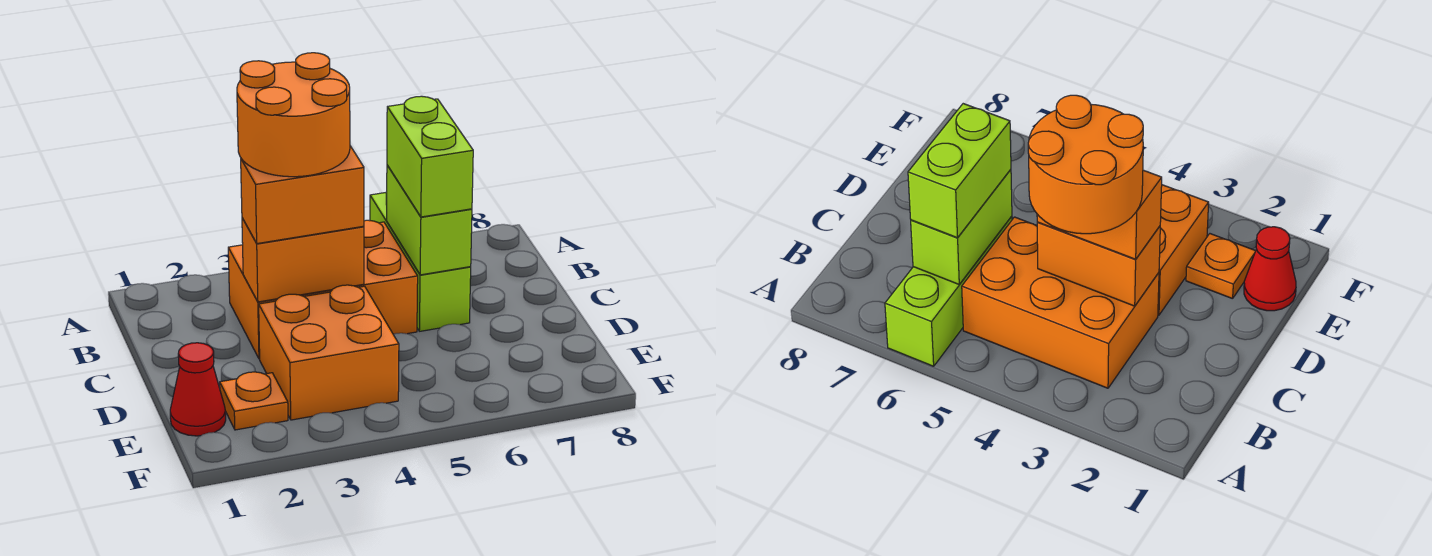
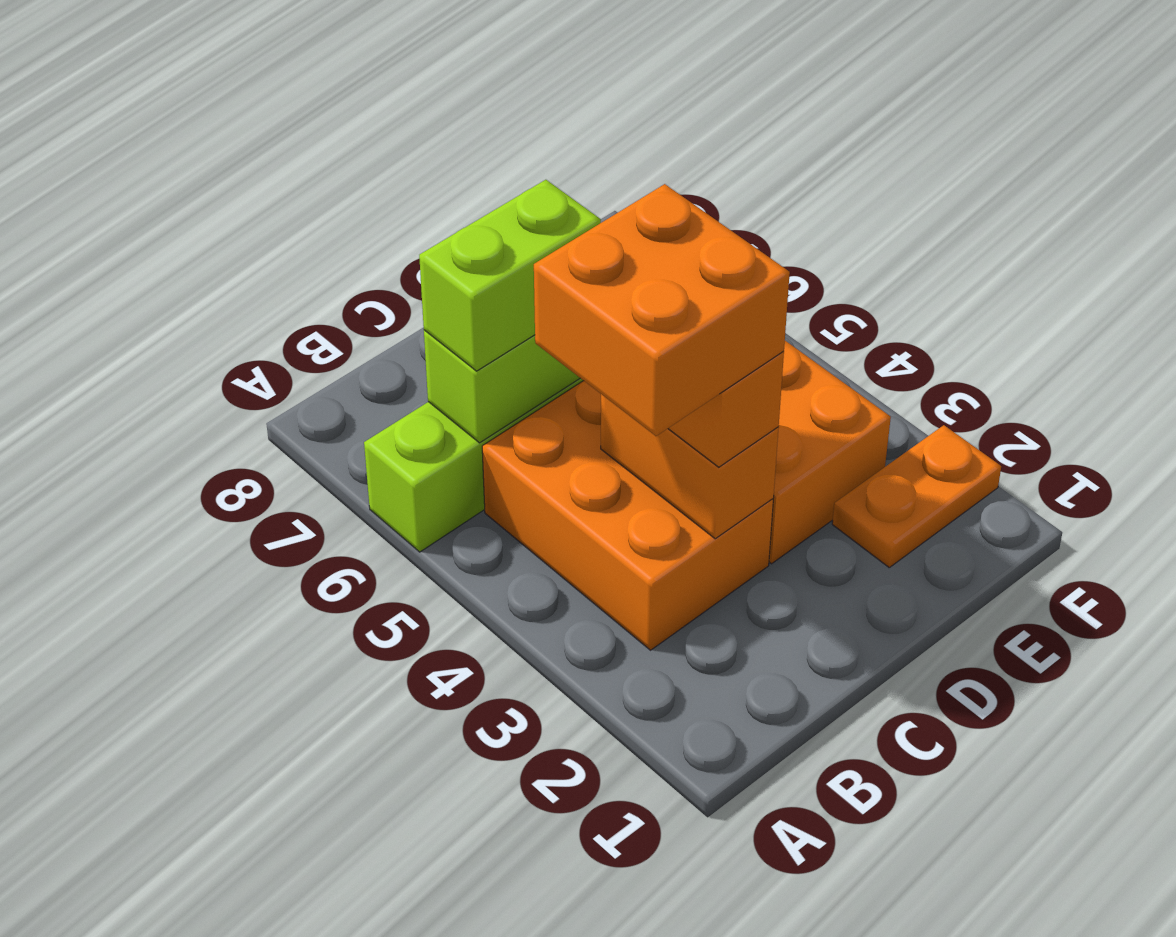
orange 2x2 round brick [237,53,350,177] -> orange 2x2 brick [534,184,790,436]
red 1x1 cone [170,343,226,436] -> none
orange 1x1 plate [220,372,288,430] -> orange 1x2 plate [832,425,1001,567]

